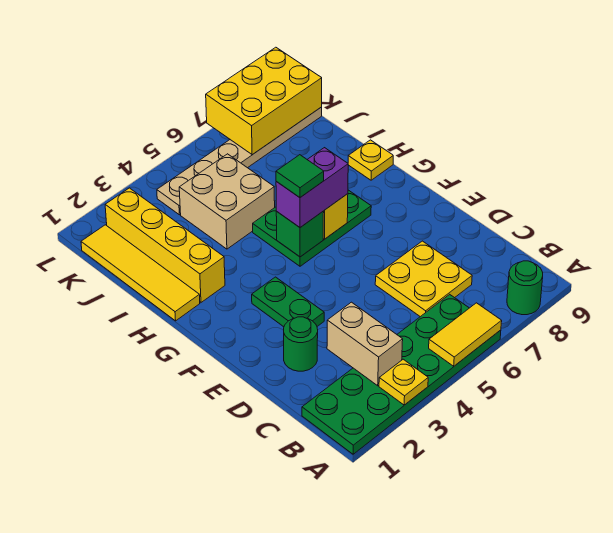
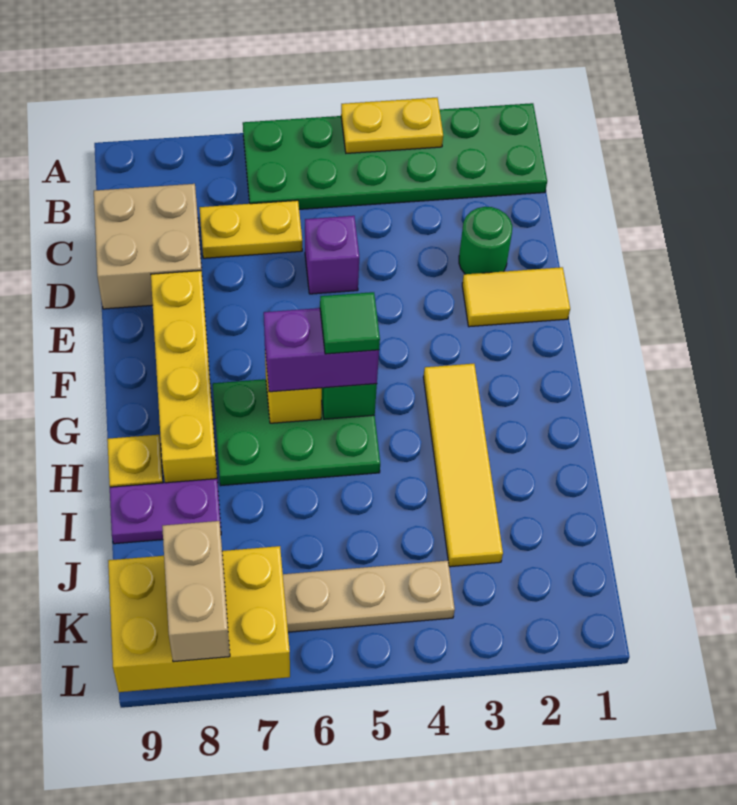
yellow 1x1 plate [379,359,428,405] -> yellow 1x2 plate [341,98,443,153]
yellow 1x2 tile [429,303,502,366] -> yellow 1x2 tile moved to [462,267,570,327]
green 1x1 round brick [507,261,543,315] -> none
tan 1x2 brick [327,302,403,386] -> tan 1x2 brick moved to [162,521,230,662]
yellow 2x2 plate [375,241,472,317] -> yellow 1x2 plate [199,200,302,258]
none -> purple 1x1 brick [305,216,359,294]
green 1x2 plate [252,277,324,327] -> none
yellow 1x4 tile [81,225,200,321] -> yellow 1x4 tile moved to [423,364,503,567]
yellow 1x4 brick [105,188,225,302] -> yellow 1x4 brick moved to [151,271,217,483]
tan 2x2 brick [179,154,275,249] -> tan 2x2 brick moved to [94,184,203,309]
none -> purple 1x2 plate [110,479,221,544]

